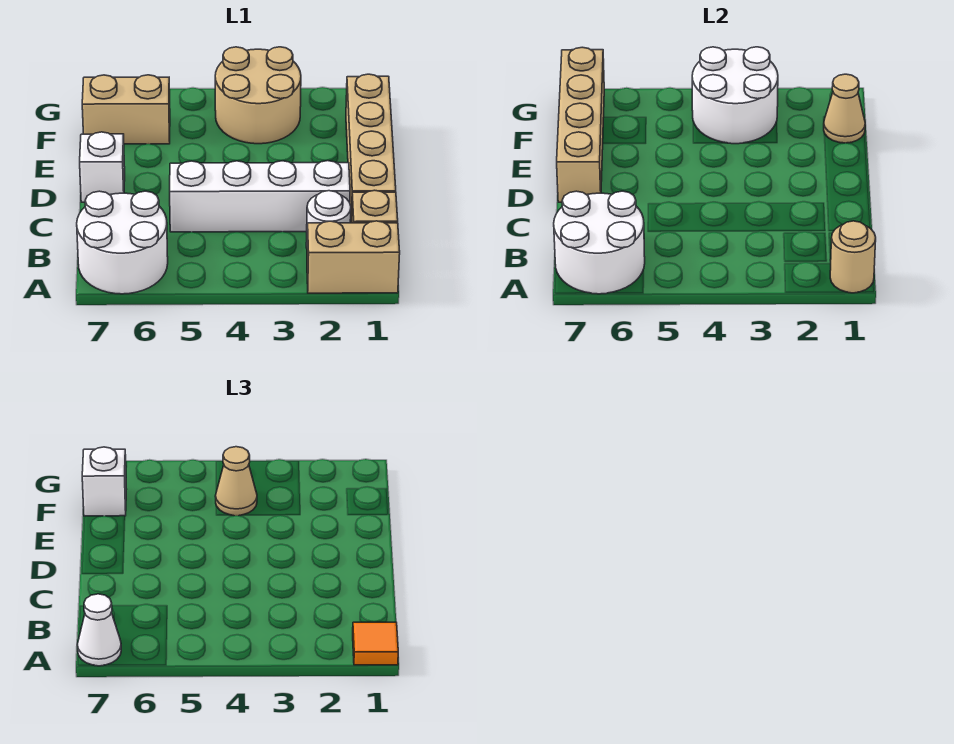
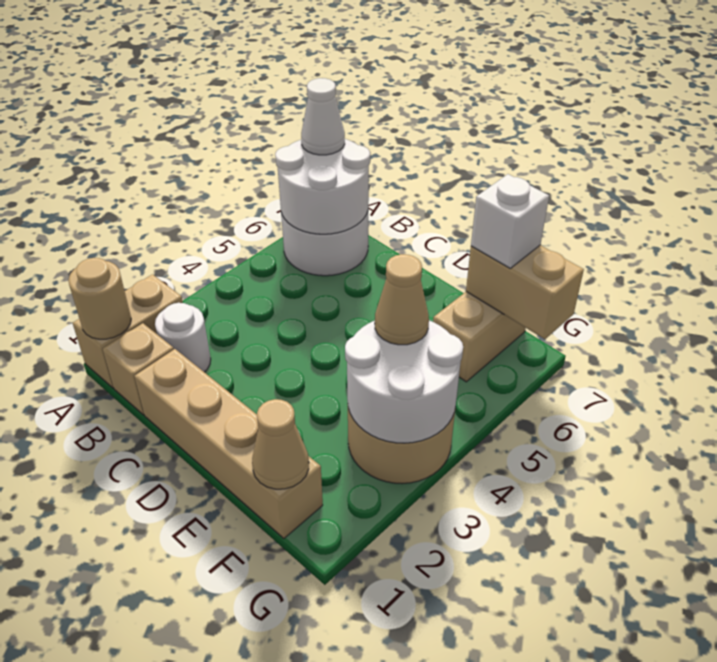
orange 1x1 tile [353,622,398,665] -> none
white 1x4 brick [170,161,350,232] -> none
white 1x1 brick [80,132,125,202] -> none
tan 1x4 brick [557,47,604,202] -> tan 1x2 brick [466,245,584,339]

